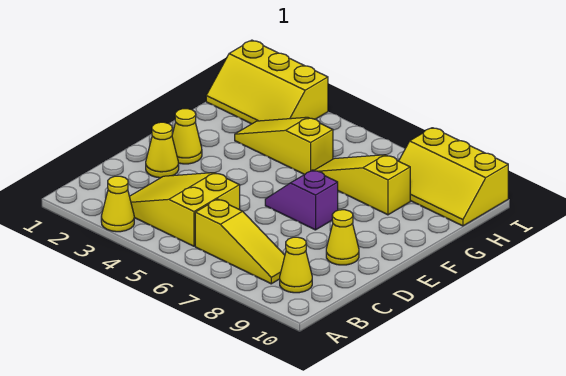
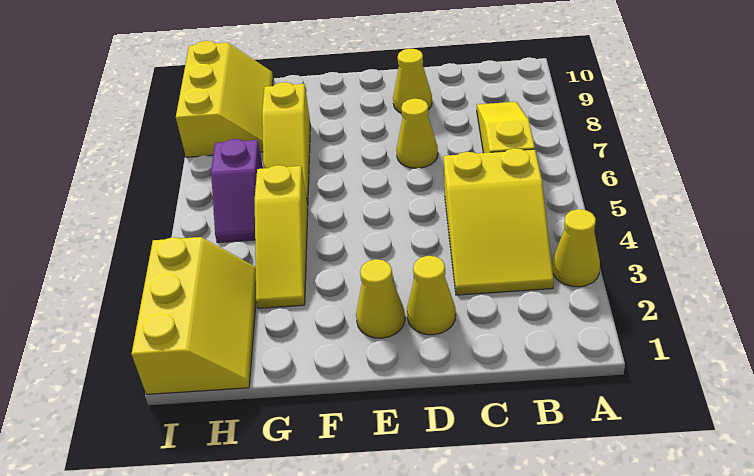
yellow 1x1 cone [280,237,312,293] -> yellow 1x1 cone moved to [397,99,438,168]
purple 1x2 slope [265,170,338,230] -> purple 1x2 slope moved to [211,139,263,243]

